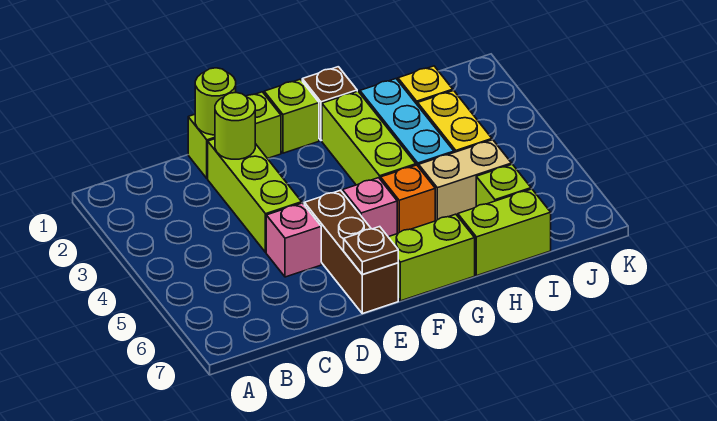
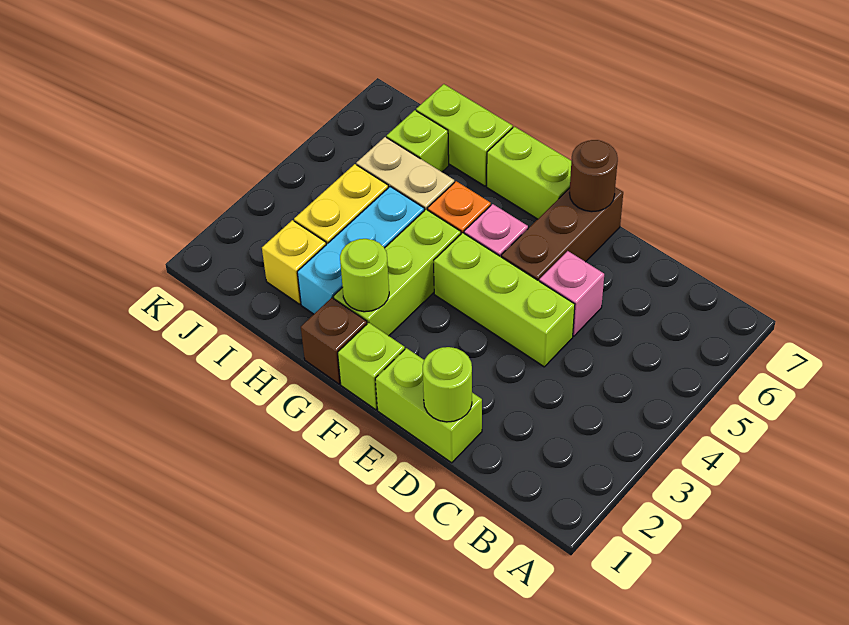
lime 1x3 brick [208,139,302,252] -> lime 1x3 brick turned to [434,233,575,367]
lime 1x1 round brick [215,93,255,159] -> lime 1x1 round brick moved to [340,239,389,312]
brown 1x1 plate [344,227,398,274] -> brown 1x1 round brick [570,140,618,212]

